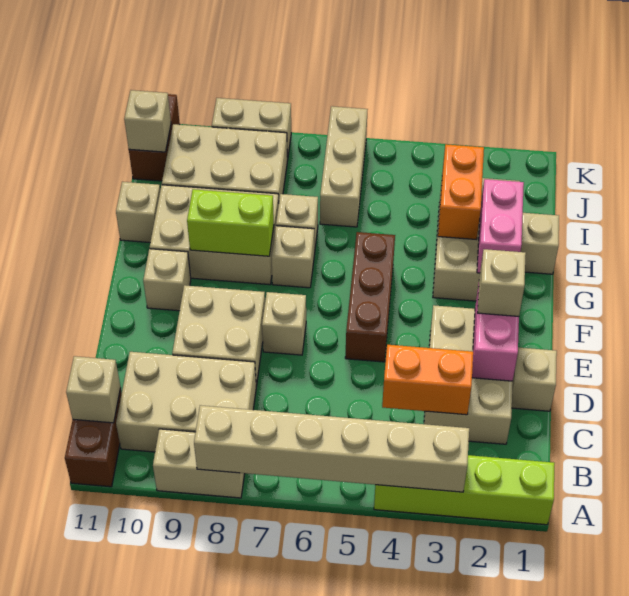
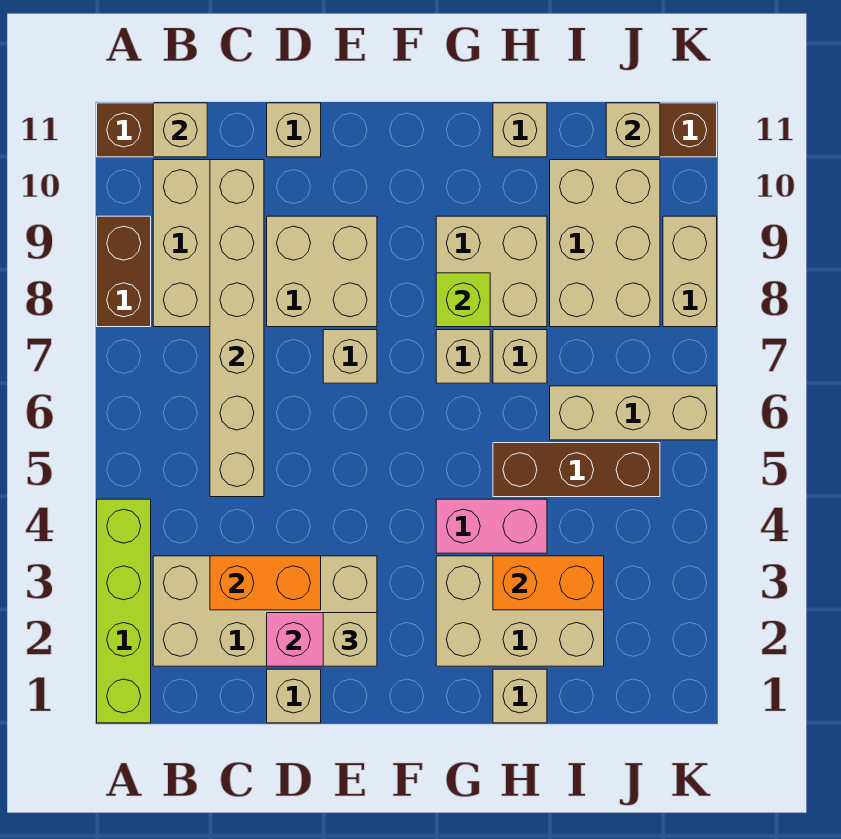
tan 1x6 brick [194,405,469,492] -> tan 1x6 brick moved to [210,160,264,497]
tan 1x2 brick [153,429,245,498] -> brown 1x2 brick [97,216,151,327]
tan 2x3 brick [424,305,513,444] -> tan 2x4 brick [153,556,377,666]
orange 1x2 brick [382,345,473,415] -> orange 1x2 brick turned to [210,556,321,610]
brown 1x3 brick [345,232,395,362] -> brown 1x3 brick moved to [493,443,660,497]
tan 1x1 brick [143,249,191,311] -> tan 1x1 brick moved to [267,103,321,157]
pink 1x2 brick [477,179,524,273] -> pink 1x2 brick moved to [436,499,547,553]
tan 2x3 brick [150,185,279,285] -> tan 2x2 brick [436,216,547,327]
lime 1x2 brick [187,189,274,256] -> lime 1x1 brick [436,273,490,327]

